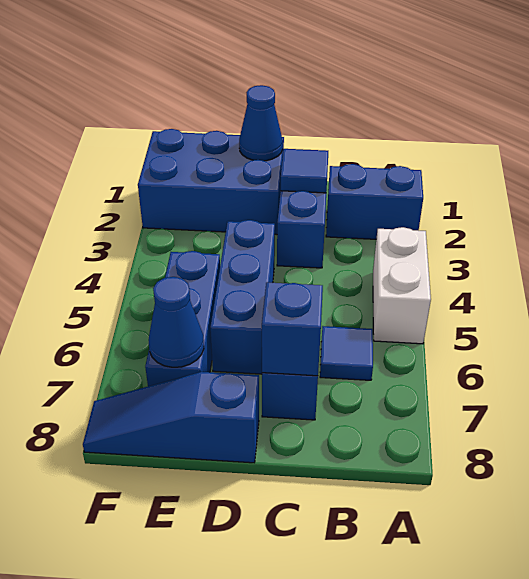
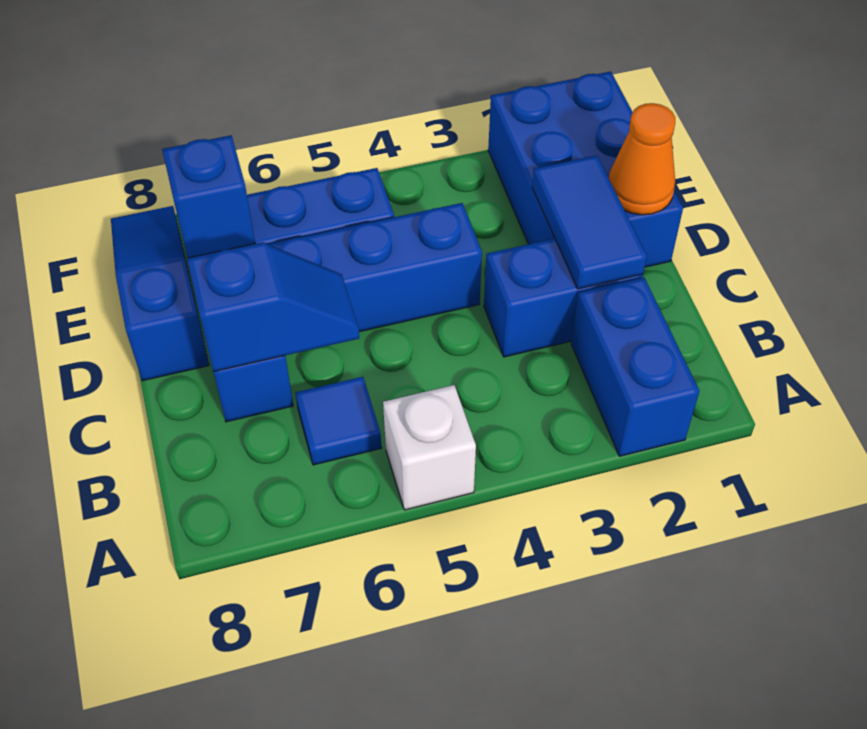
white 1x2 brick [373,227,431,344] -> white 1x1 brick [383,385,476,510]
blue 1x1 tile [281,149,328,193] -> blue 1x2 tile [532,155,647,289]
blue 1x1 cone [239,85,283,161] -> orange 1x1 cone [609,103,675,215]
blue 1x1 cone [149,277,204,367] -> blue 1x1 brick [162,135,255,258]

